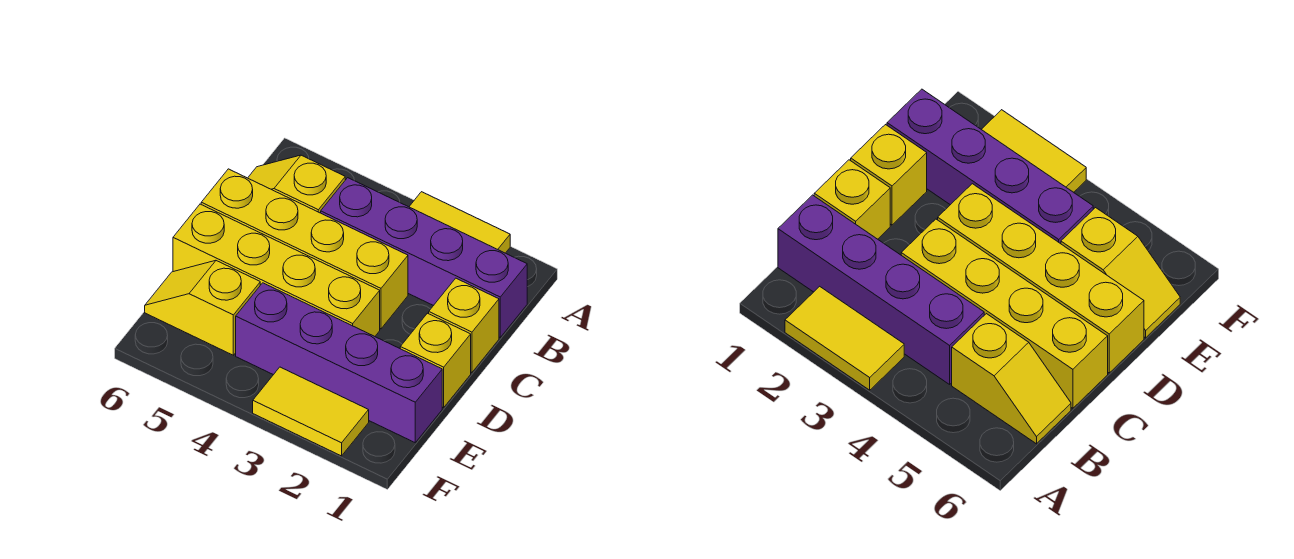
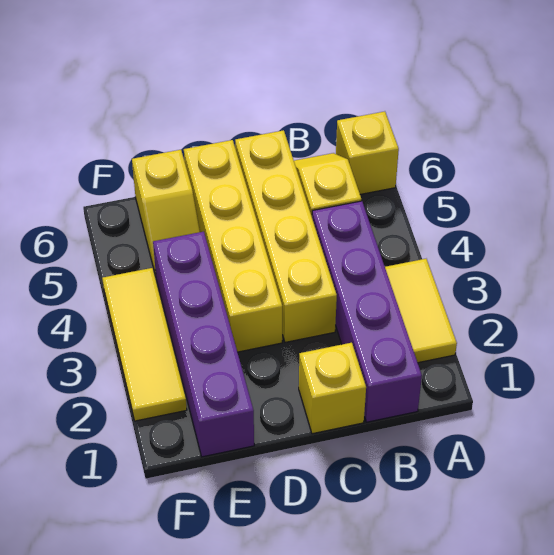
yellow 1x1 brick [400,313,471,408] -> yellow 1x1 brick moved to [336,111,399,194]
yellow 1x2 slope [145,260,260,355] -> yellow 1x2 slope turned to [132,150,200,276]
yellow 1x2 tile [253,367,369,456] -> yellow 1x3 tile [102,268,187,421]

